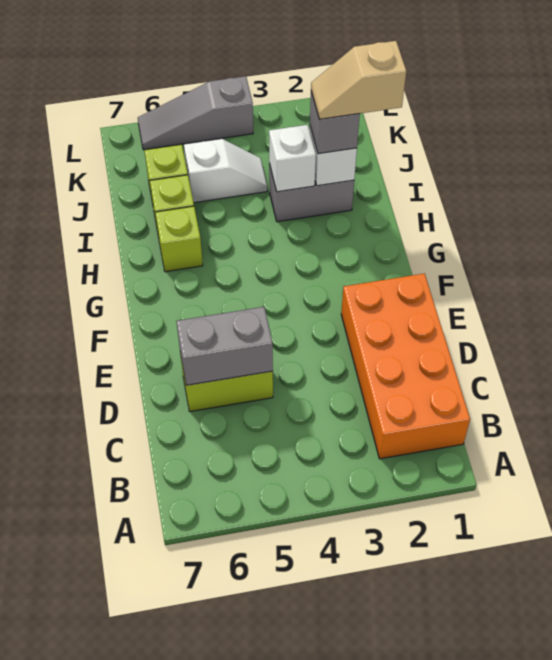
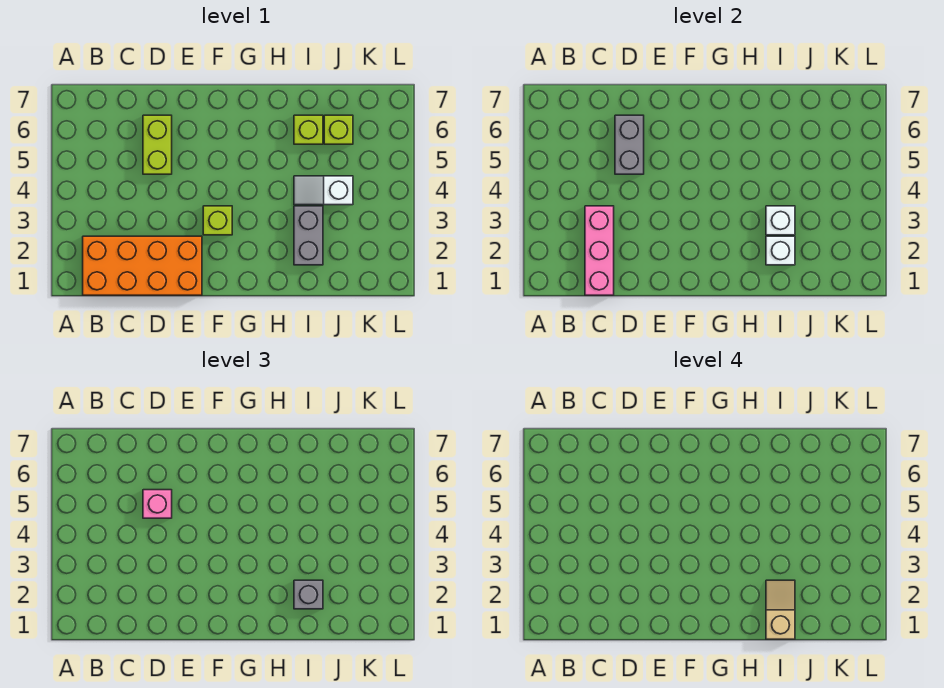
none -> pink 1x3 brick [585,206,614,295]
none -> pink 1x1 brick [143,490,172,518]
lime 1x1 brick [155,206,203,272] -> lime 1x1 brick moved to [203,206,232,235]
white 1x2 slope [184,139,267,203] -> white 1x2 slope turned to [294,176,353,205]
grey 1x3 slope [138,76,253,150] -> none

